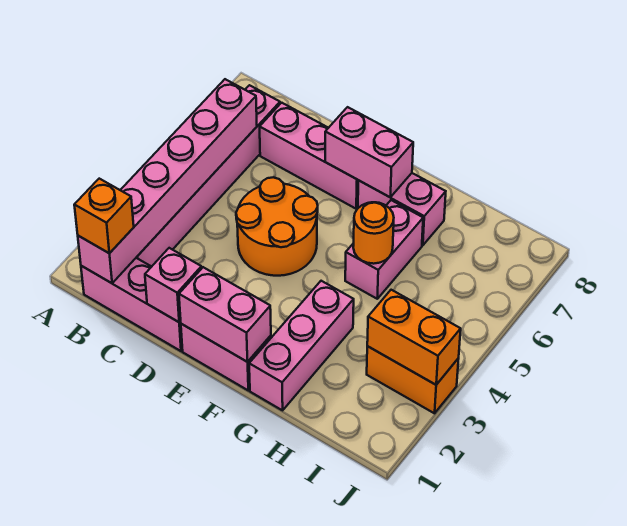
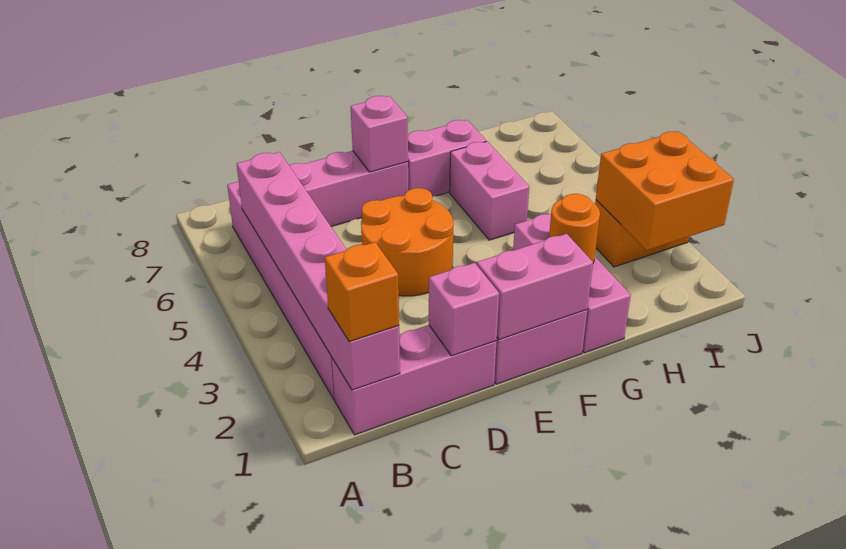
pink 1x2 brick [325,107,413,197] -> pink 1x1 brick [351,96,408,172]
orange 1x1 round brick [353,202,394,264] -> orange 1x1 round brick moved to [549,194,600,262]
orange 1x2 brick [367,290,461,385] -> orange 2x2 brick [596,131,734,250]

